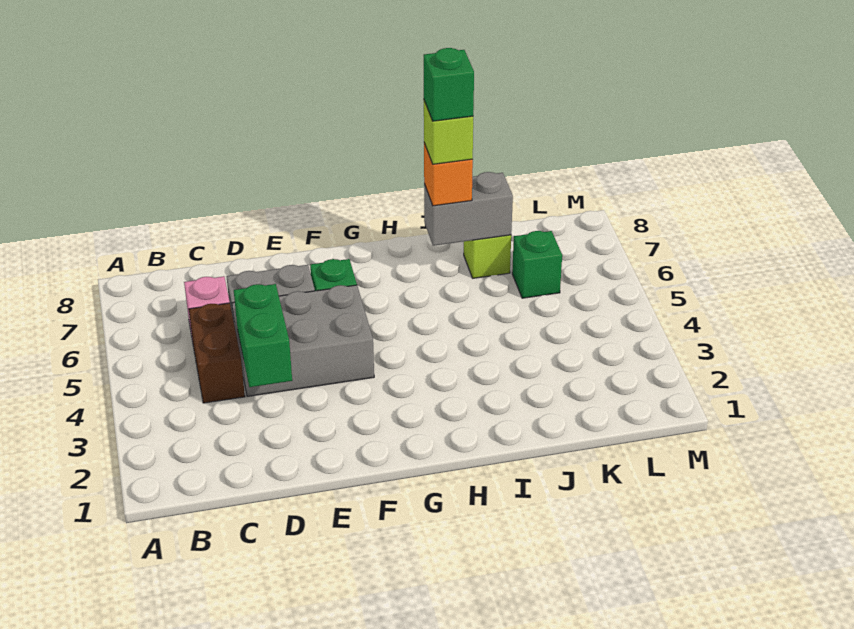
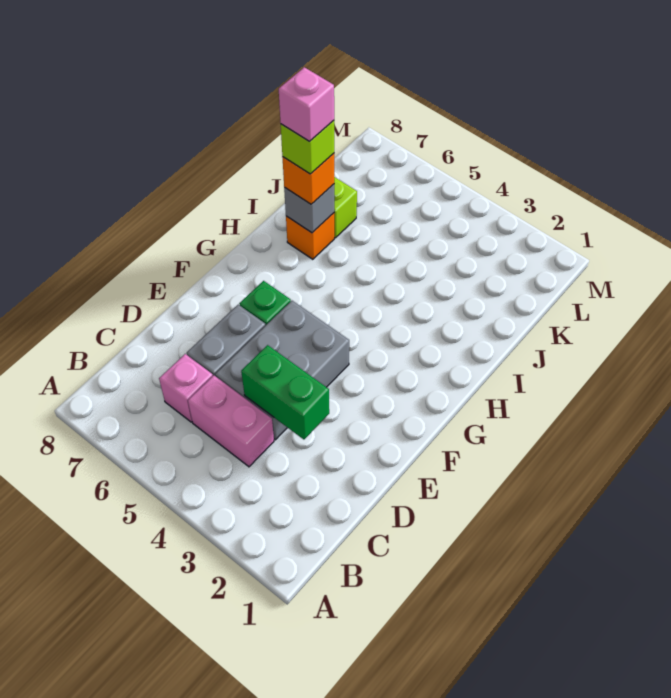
brown 1x2 brick [189,303,245,403] -> pink 1x2 brick [188,376,274,467]
none -> orange 1x1 brick [286,213,334,259]
grey 1x2 brick [424,172,513,246] -> grey 1x1 brick [284,184,334,233]
green 1x1 brick [424,48,474,121] -> pink 1x1 brick [279,67,334,142]
green 1x1 brick [512,231,562,298] -> none

